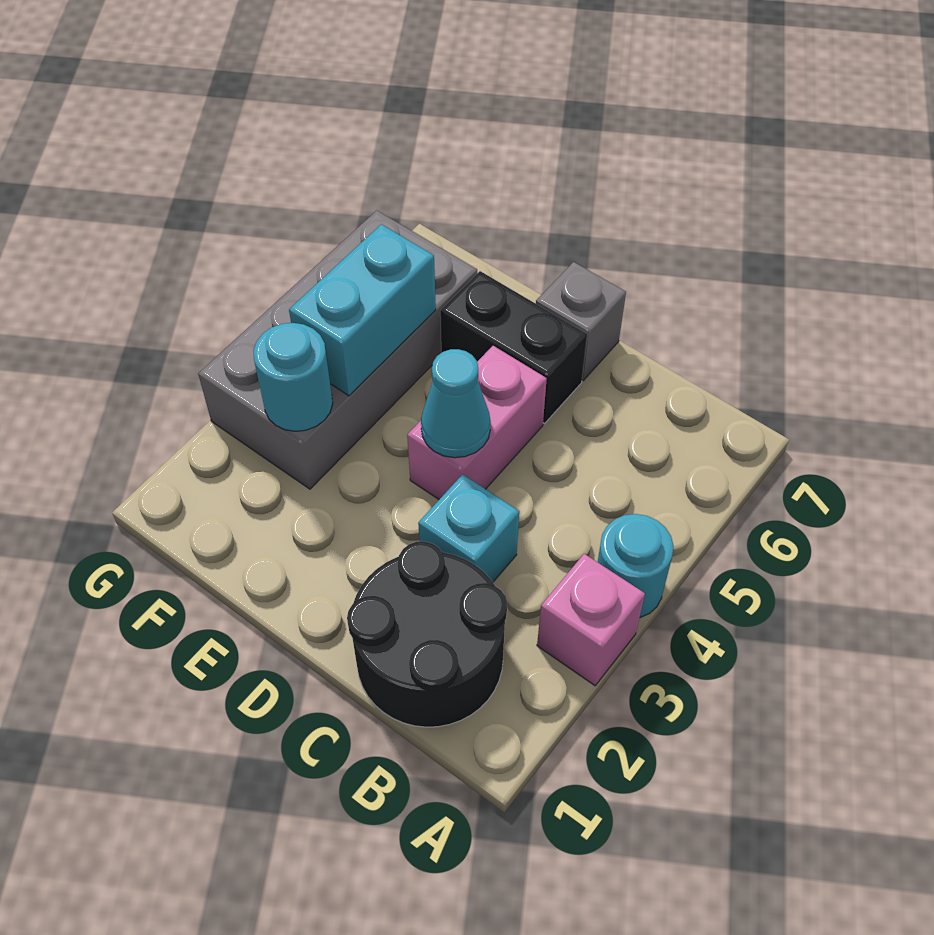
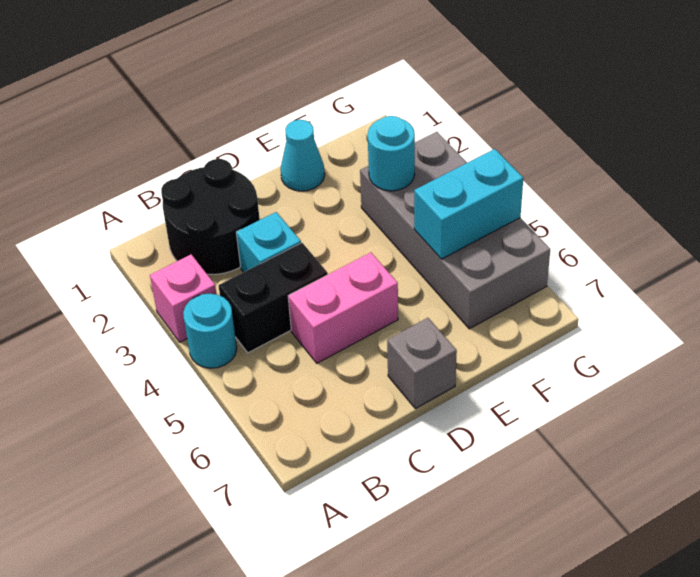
pink 1x2 brick [407,346,547,499] -> pink 1x2 brick turned to [288,253,398,363]
cyan 1x1 cone [421,349,491,458] -> cyan 1x1 cone moved to [281,120,325,191]
black 1x2 brick [440,271,587,423] -> black 1x2 brick moved to [219,243,328,353]
cyan 1x2 brick [289,224,436,396] -> cyan 1x2 brick turned to [414,149,523,259]

